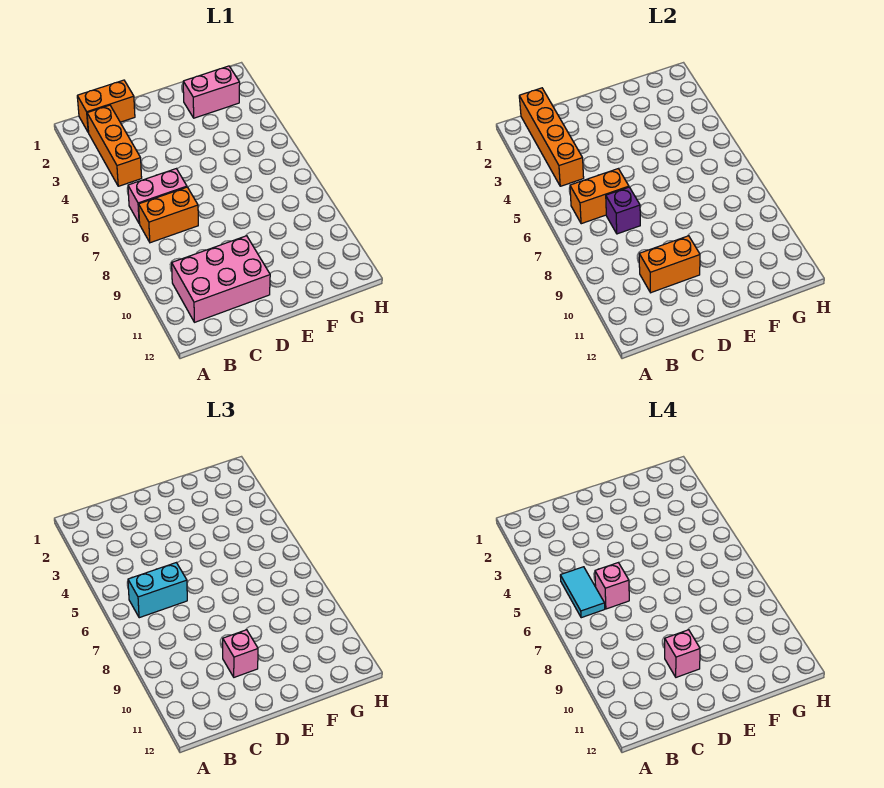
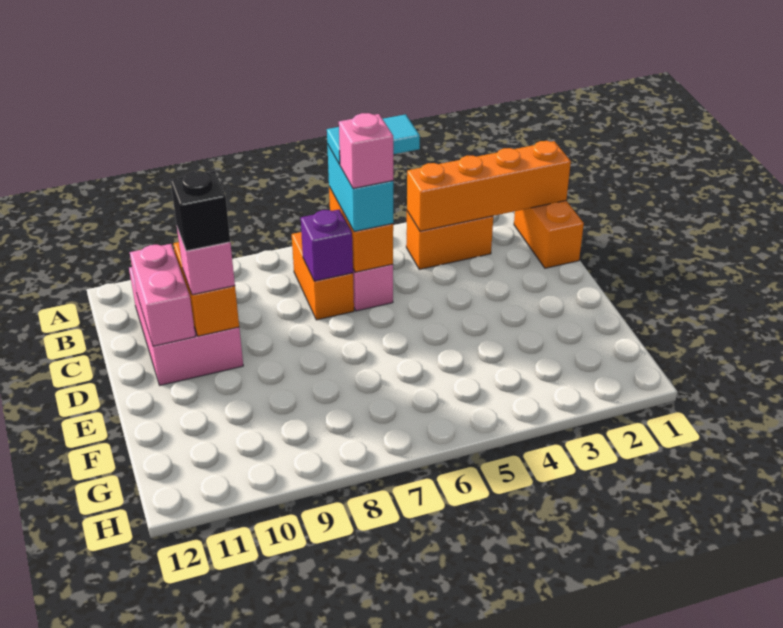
orange 1x3 brick [87,105,142,186] -> orange 1x2 brick [406,211,493,269]
pink 1x1 brick [665,630,700,677] -> black 1x1 brick [170,171,230,251]
pink 1x2 brick [183,66,240,118] -> pink 1x2 brick moved to [130,244,195,346]

